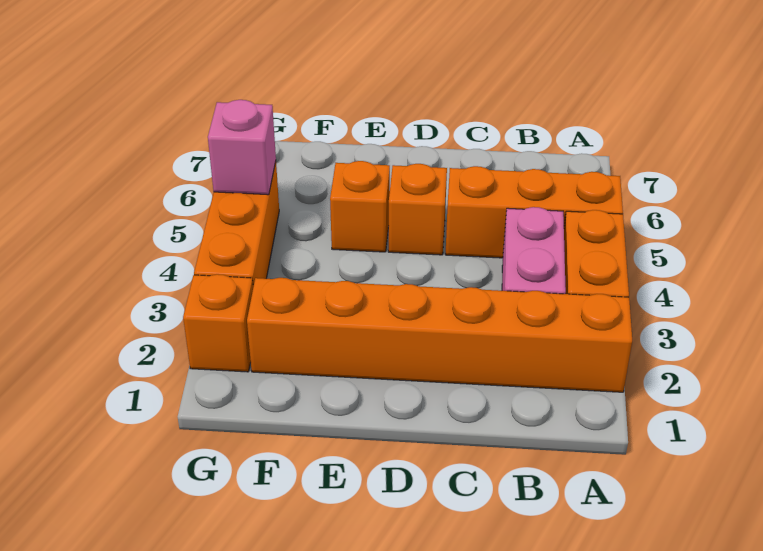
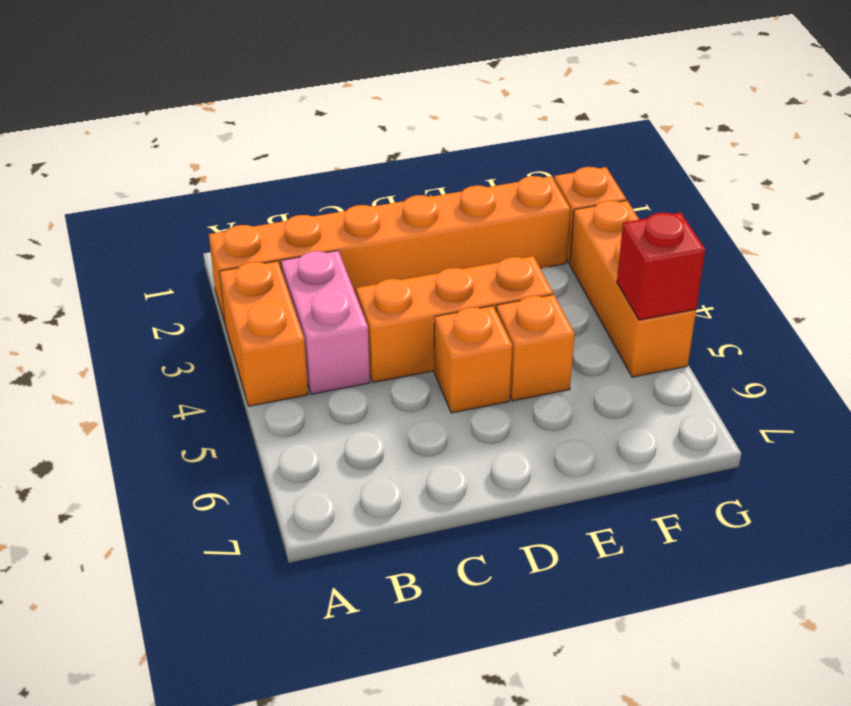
orange 1x3 brick [445,166,623,258] -> orange 1x3 brick moved to [356,256,553,382]
pink 1x1 brick [208,100,276,195] -> red 1x1 brick [617,212,705,320]

